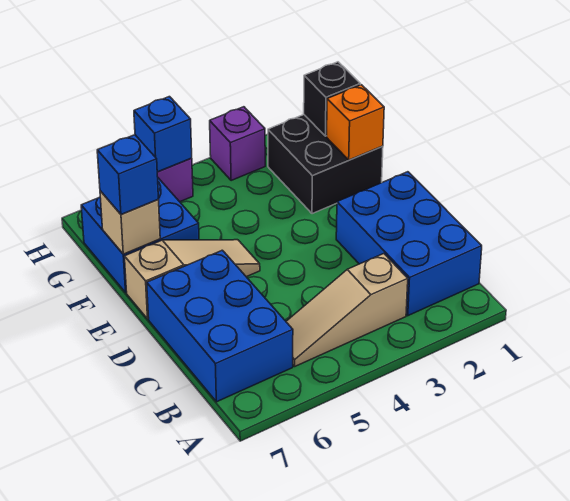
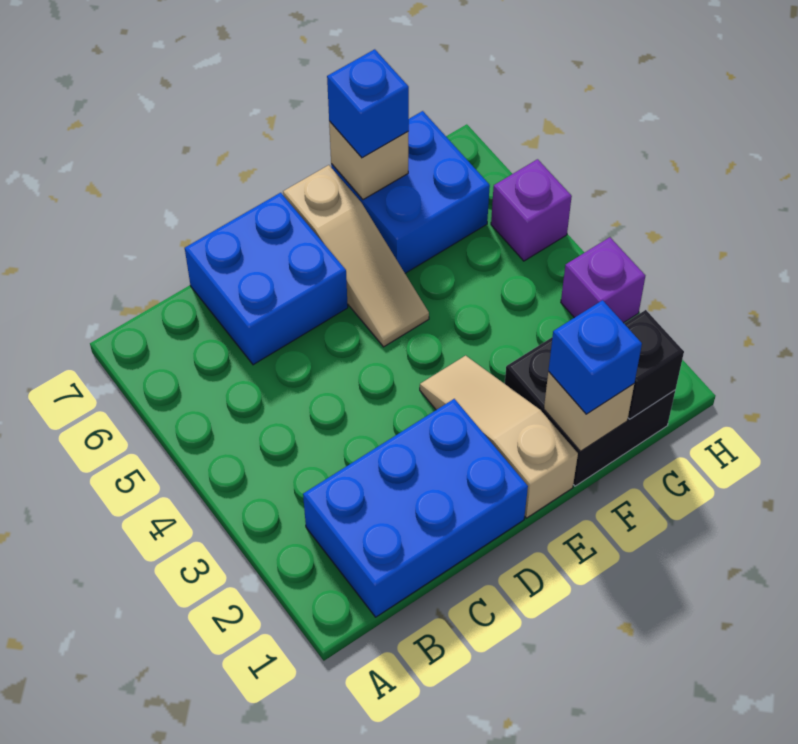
tan 1x3 slope [286,254,408,366] -> tan 1x3 slope moved to [420,356,578,518]
blue 2x3 brick [147,250,293,402] -> blue 2x2 brick [185,193,348,365]
orange 1x1 brick [327,85,384,160] -> tan 1x1 brick [544,372,634,451]
blue 1x1 brick [134,97,192,172] -> blue 1x1 brick moved to [548,300,642,414]

